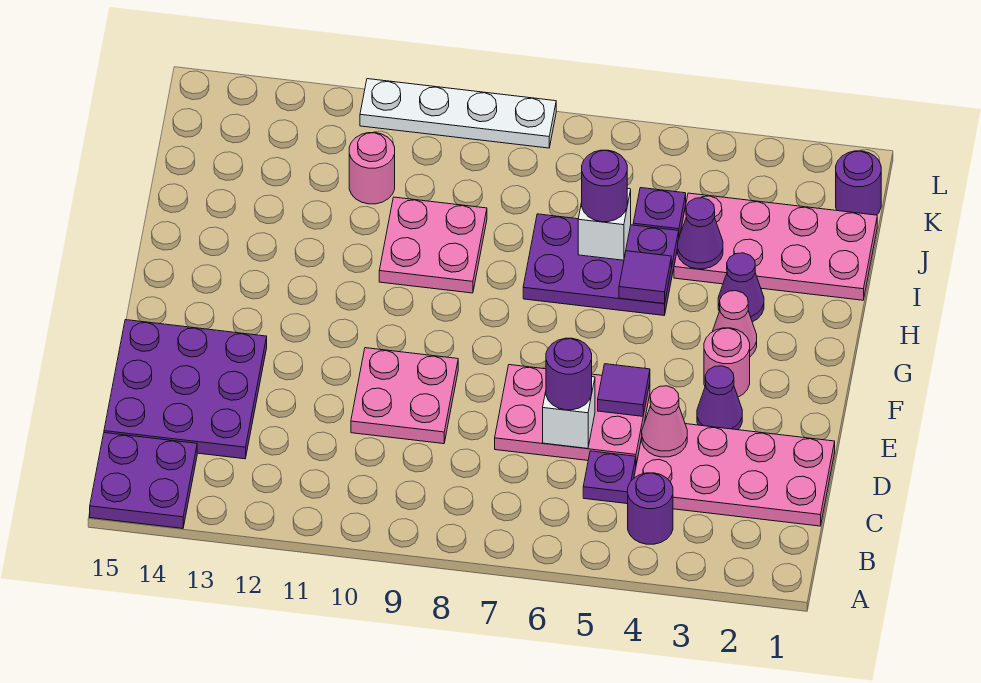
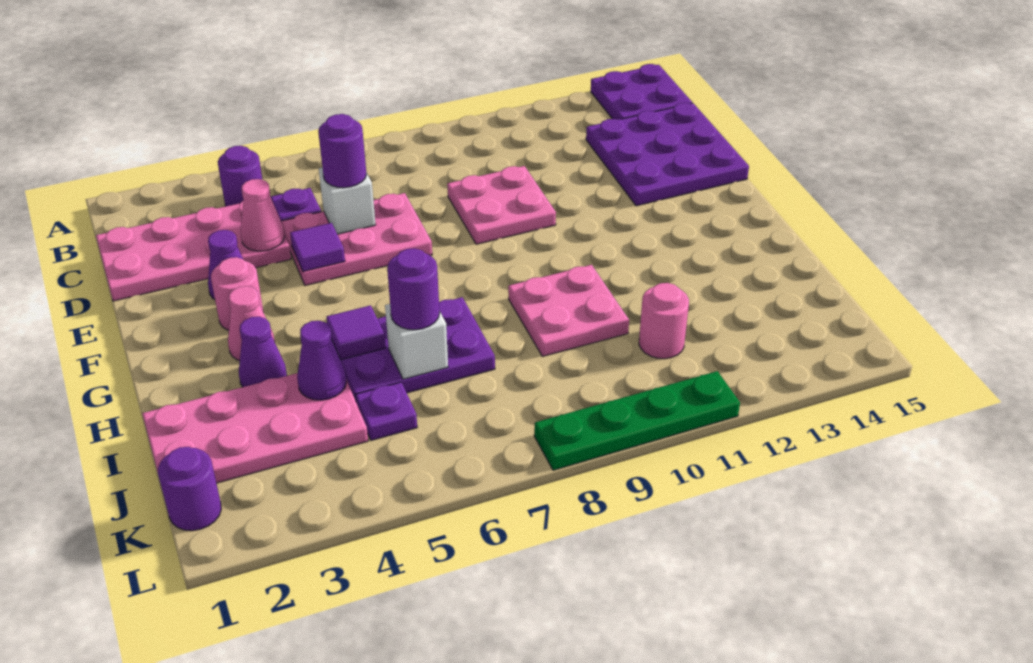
white 1x4 plate [360,79,556,148] -> green 1x4 plate [534,371,740,470]

